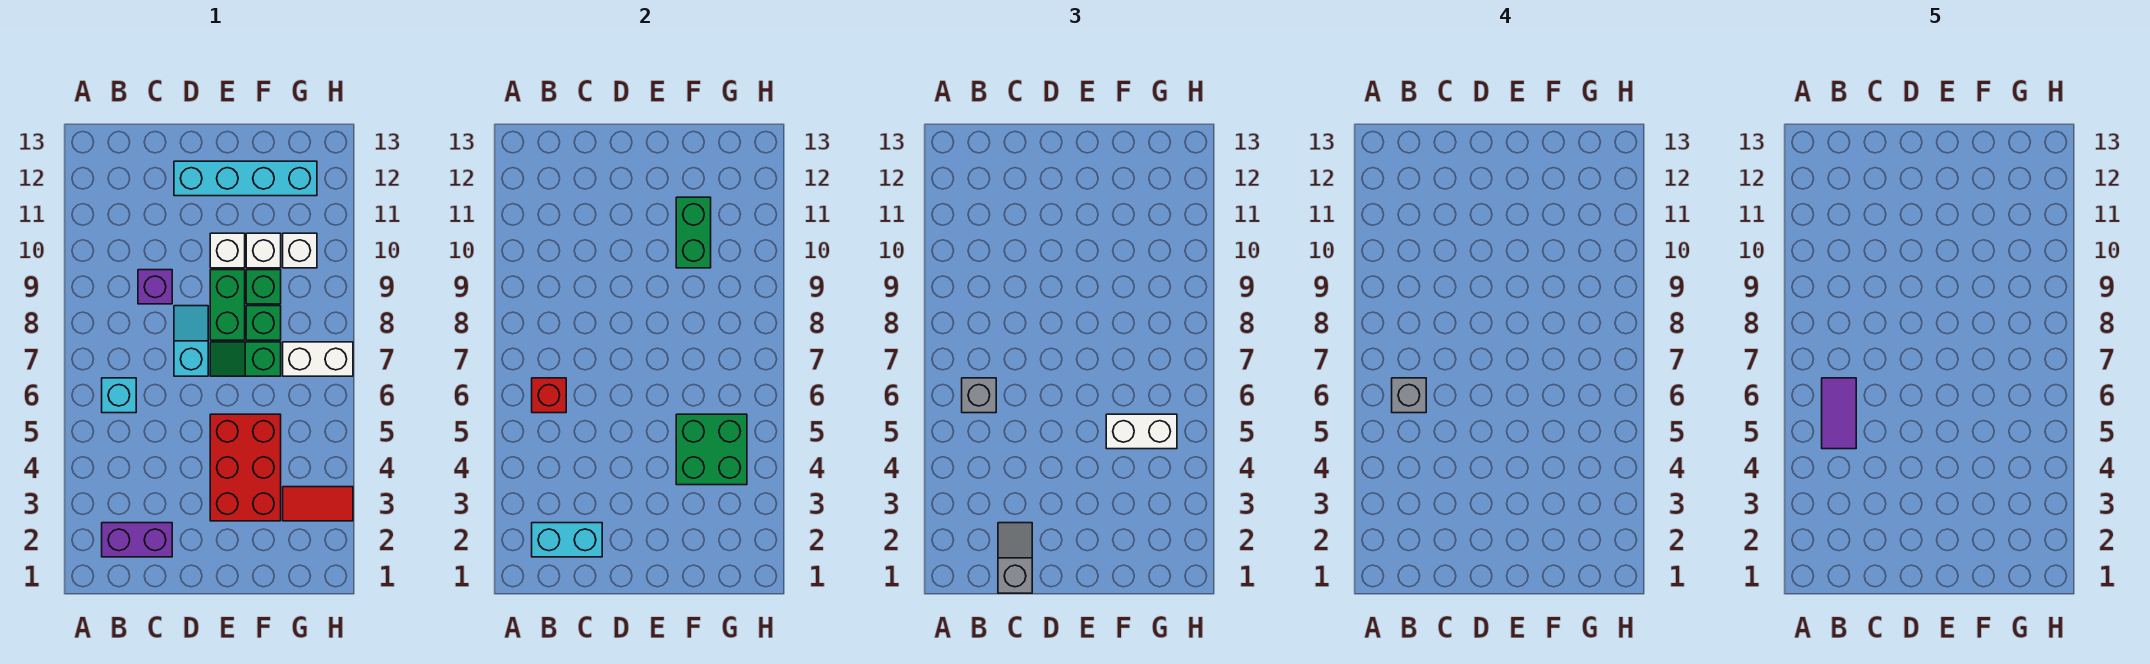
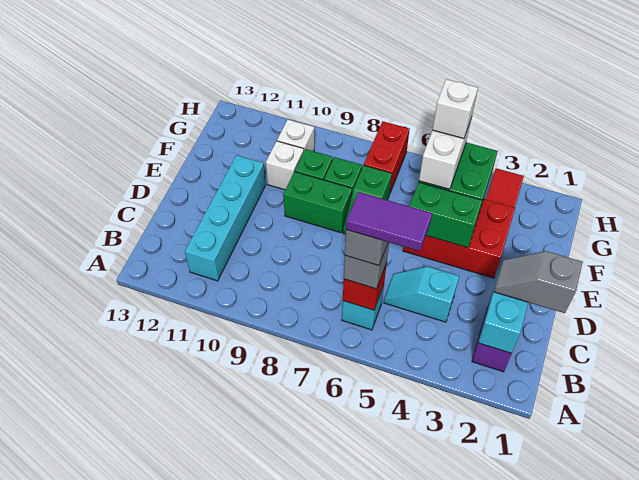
purple 1x1 brick [138,270,172,304] -> none
cyan 1x2 slope [174,306,208,376] -> cyan 1x2 slope moved to [384,267,459,322]
cyan 1x4 brick [174,161,317,196] -> cyan 1x4 brick moved to [185,155,266,281]
white 1x1 brick [210,233,245,268] -> white 1x1 brick moved to [433,79,478,139]
green 1x2 brick [676,197,711,268] -> green 1x2 brick moved to [409,182,482,248]
white 1x2 brick [283,342,353,376] -> red 1x2 brick [364,121,410,193]

